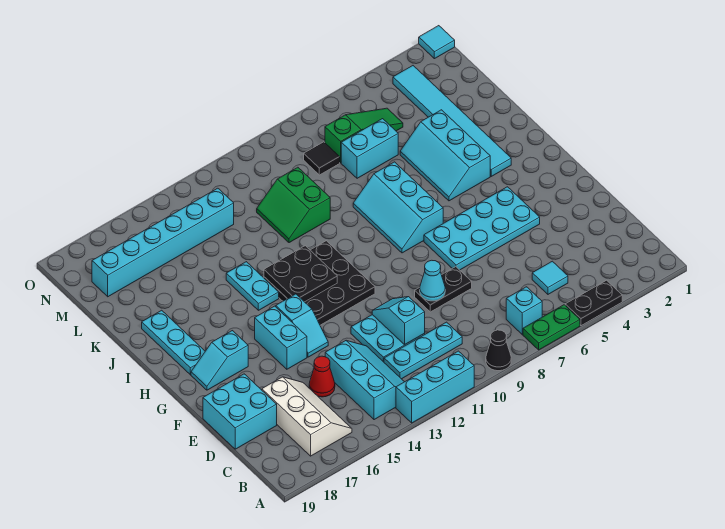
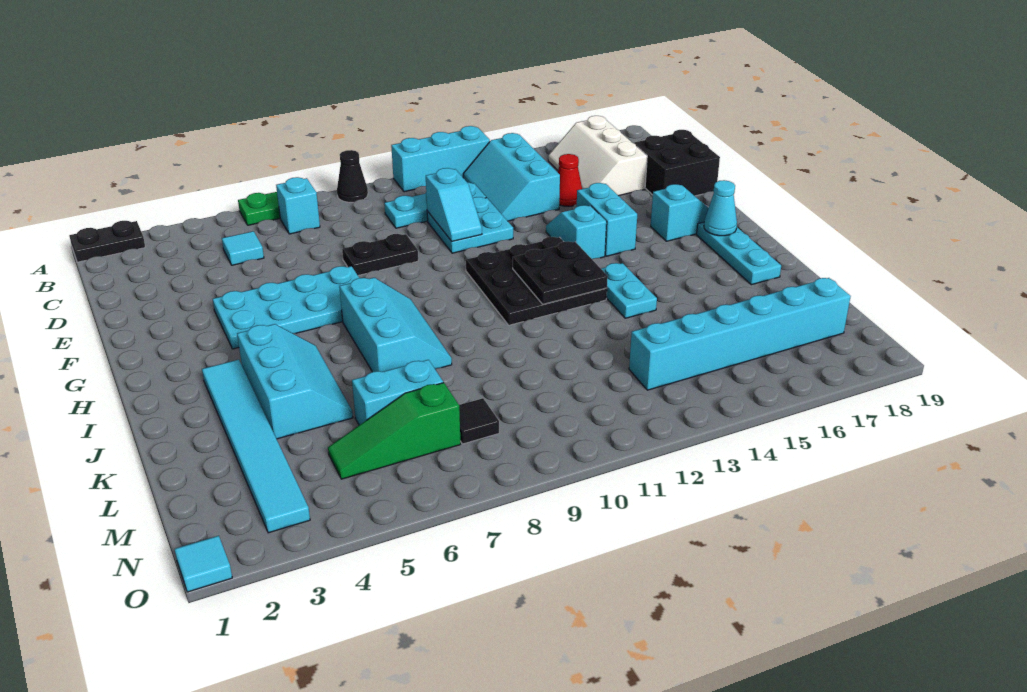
black 1x2 plate [565,280,622,326] -> black 1x2 plate moved to [69,221,145,262]
cyan 2x2 brick [203,374,277,449] -> black 2x2 brick [634,130,720,196]
cyan 1x1 cone [420,260,445,301] -> cyan 1x1 cone moved to [704,180,737,236]
green 2x2 slope [257,167,330,243] -> none

